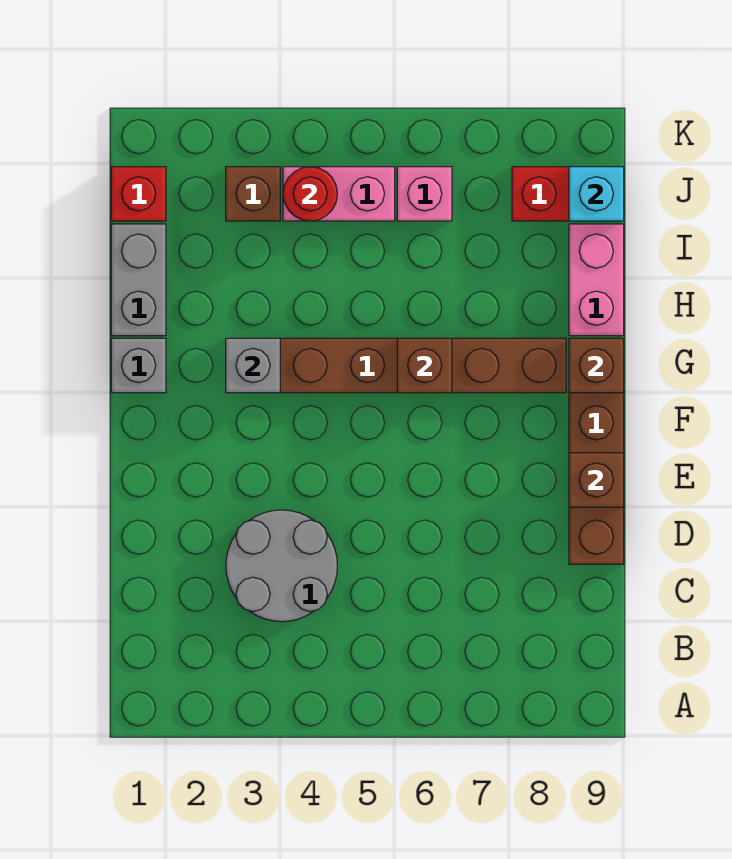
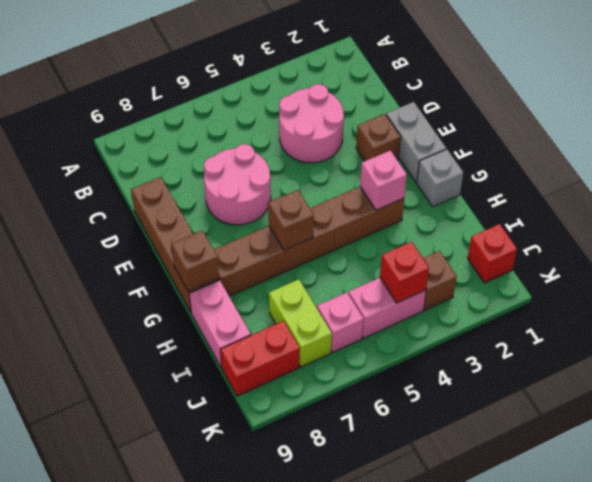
grey 2x2 round brick [226,510,337,622] -> pink 2x2 round brick [279,84,344,163]
none -> pink 2x2 round brick [204,144,271,225]
brown 1x1 brick [569,453,624,507] -> brown 1x1 brick moved to [356,114,401,161]
grey 1x1 brick [226,338,280,393] -> pink 1x1 brick [360,150,407,210]
grey 1x2 brick [111,224,166,336] -> grey 1x2 brick moved to [386,102,446,182]
none -> lime 1x2 brick [269,279,332,367]
red 1x1 round brick [283,167,337,221] -> red 1x1 brick [380,242,429,303]
cyan 1x1 brick [569,167,624,221] -> none

